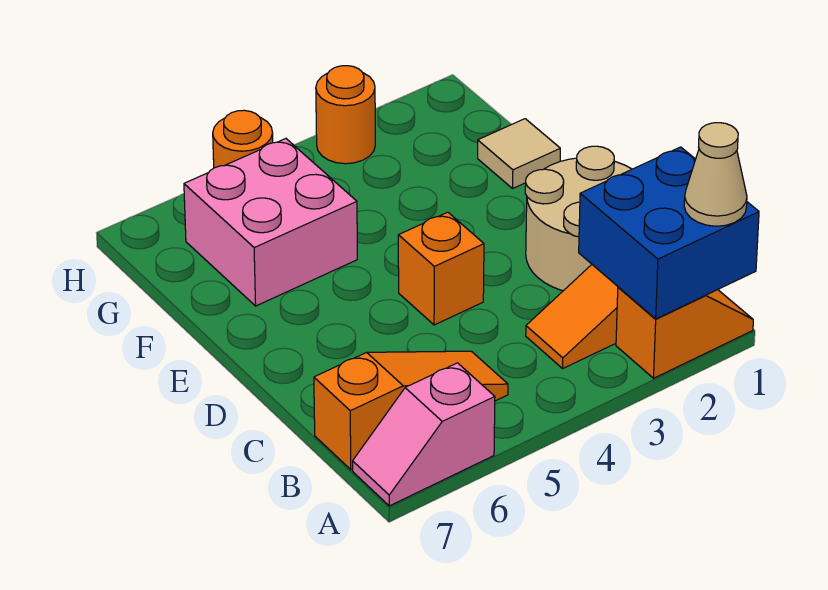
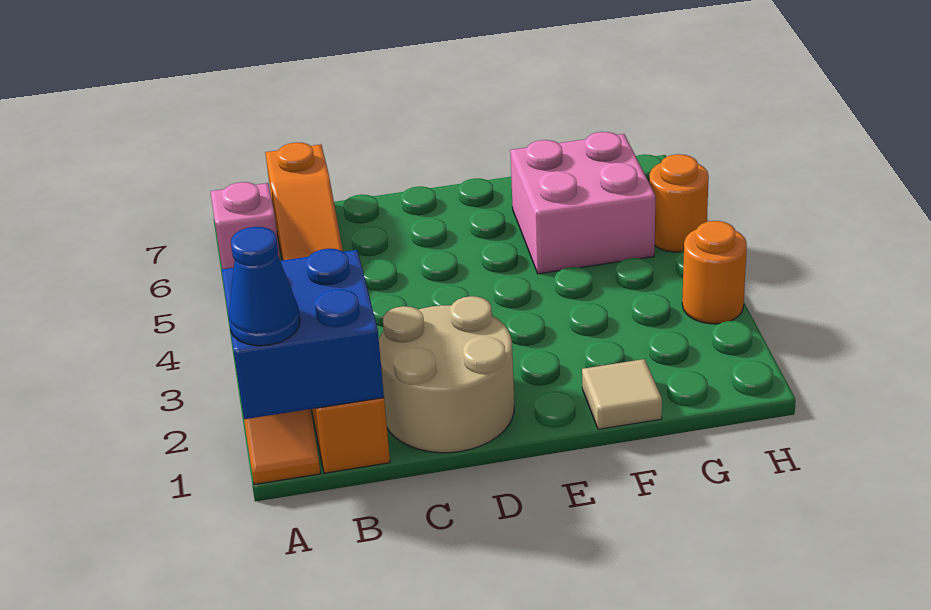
tan 1x1 cone [684,123,747,226] -> blue 1x1 cone [229,227,300,346]
orange 1x1 brick [398,212,484,325] -> none

